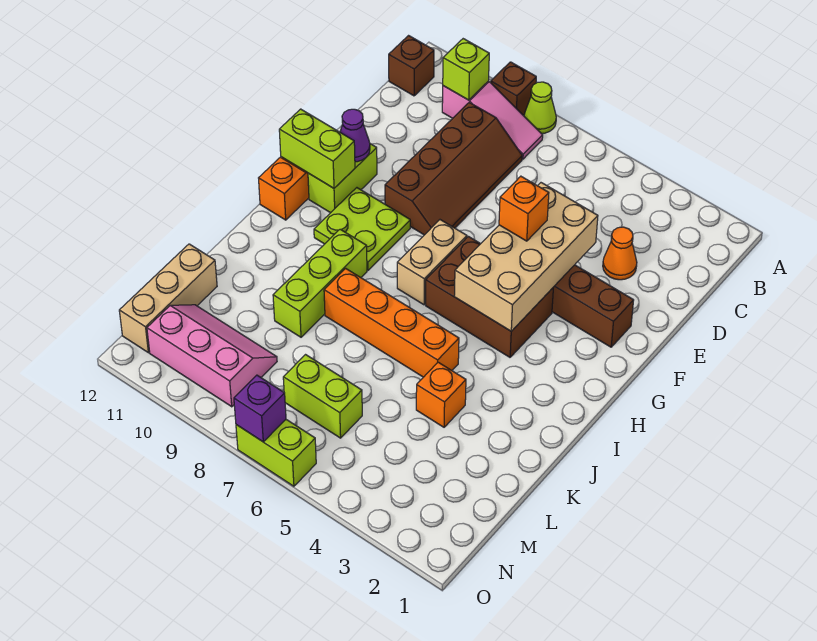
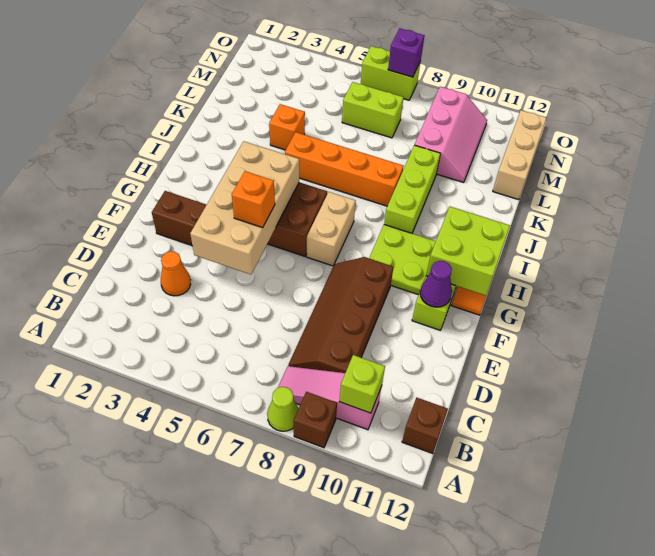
lime 1x2 brick [279,109,355,188] -> lime 2x2 brick [426,207,510,296]
pink 2x3 slope [147,305,277,407] -> pink 2x3 slope turned to [415,87,487,183]

